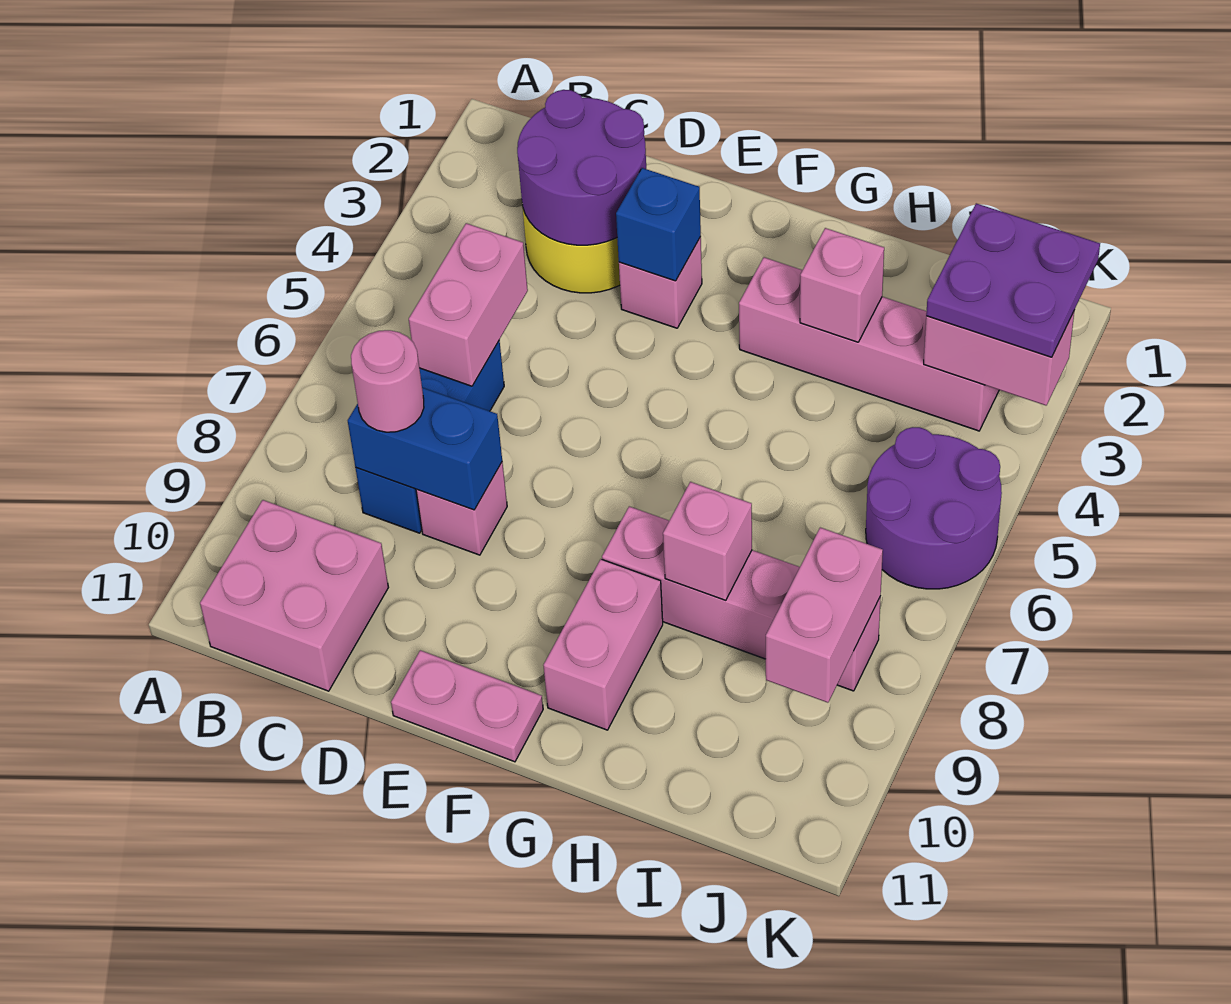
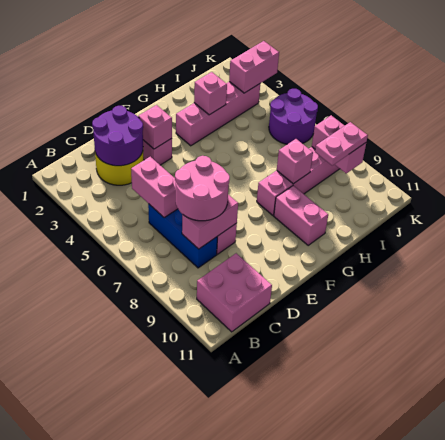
blue 1x2 brick [348,388,502,510] -> pink 1x2 brick [182,195,238,249]
pink 1x1 round brick [351,330,424,432] -> pink 2x2 round brick [175,156,230,221]
blue 1x1 brick [616,168,701,281] -> pink 1x1 brick [138,105,172,149]
pink 1x2 plate [391,650,543,762] -> pink 1x2 plate moved to [315,122,368,165]
purple 2x2 plate [926,203,1100,357] -> none

